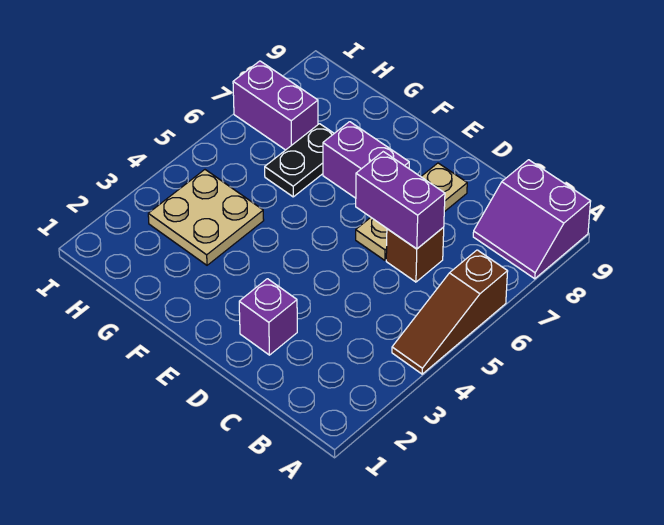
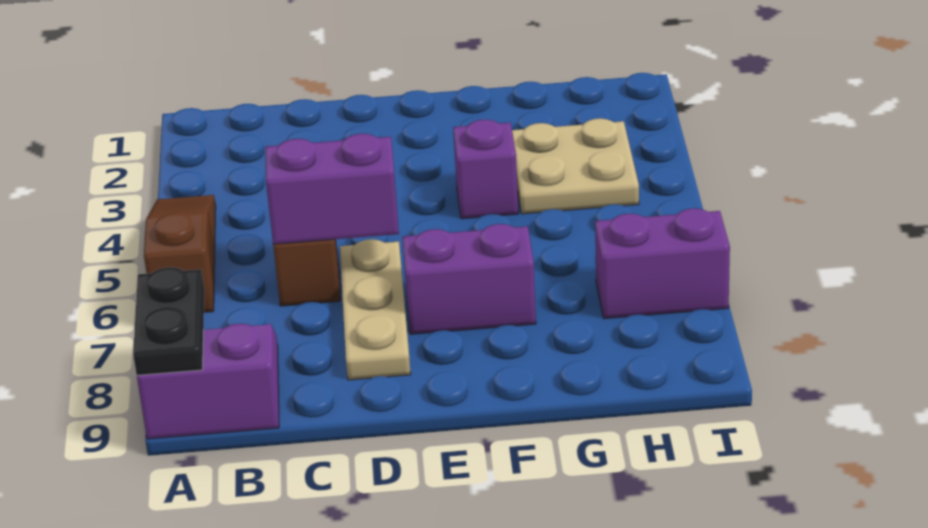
purple 1x1 brick [239,279,297,355] -> purple 1x1 brick moved to [453,120,518,219]
black 1x2 plate [265,124,334,197] -> black 1x2 plate moved to [133,267,204,375]

